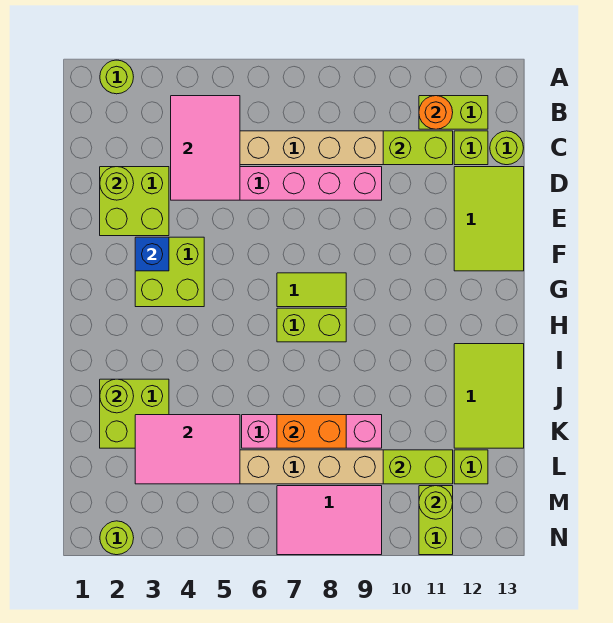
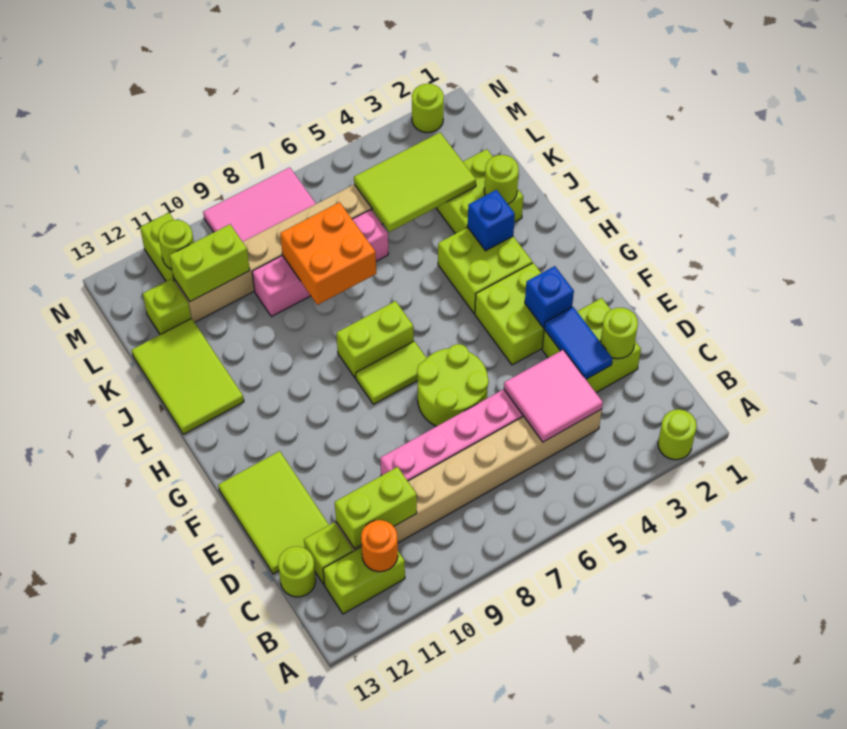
pink 2x3 tile [171,96,240,200] -> pink 2x2 tile [504,350,603,442]
none -> blue 1x2 tile [544,307,612,379]
none -> lime 2x2 round brick [417,344,489,426]
none -> lime 2x2 brick [438,227,532,313]
none -> blue 1x1 brick [468,190,515,251]
pink 2x3 tile [135,415,240,484] -> lime 2x3 tile [354,133,476,232]
orange 1x2 brick [277,415,346,448] -> orange 2x2 brick [280,202,376,305]

